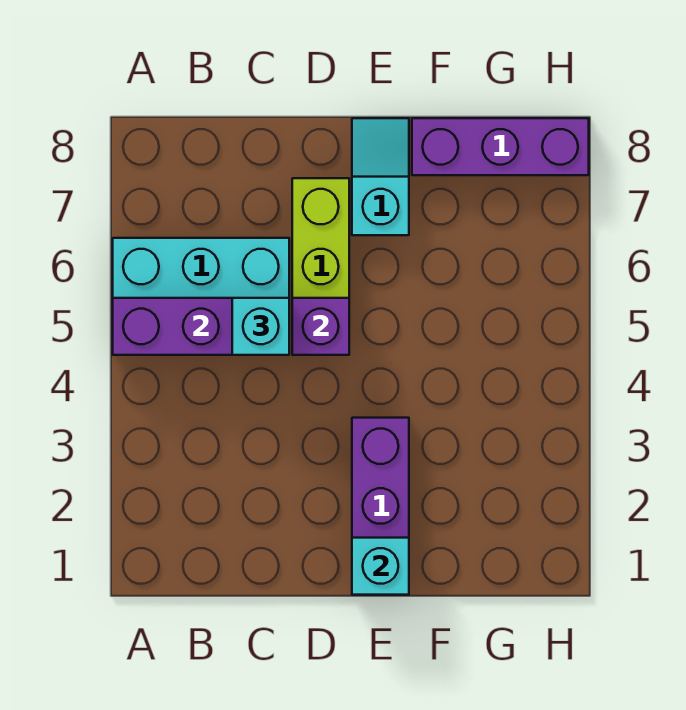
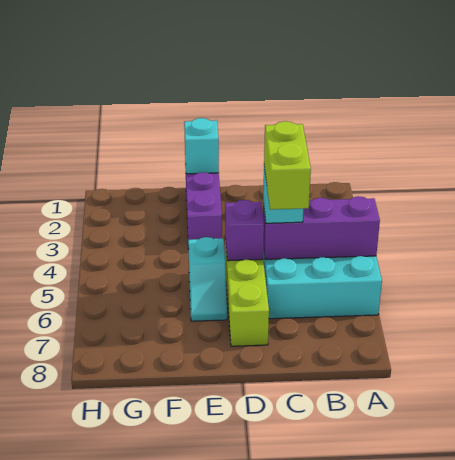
none -> lime 1x2 brick [264,121,311,210]
cyan 1x2 slope [352,118,409,235] -> cyan 1x2 slope moved to [188,237,227,321]
purple 1x3 brick [412,118,589,175] -> none

